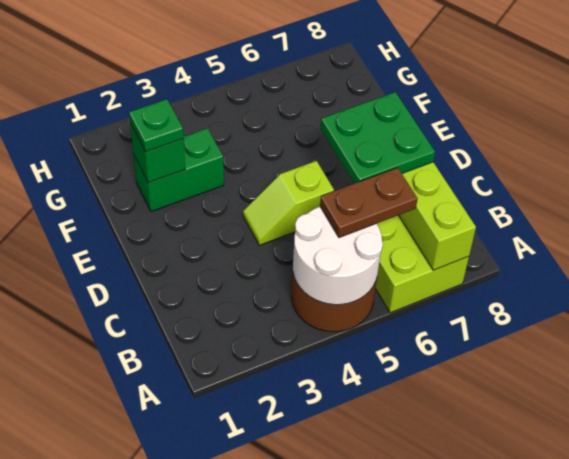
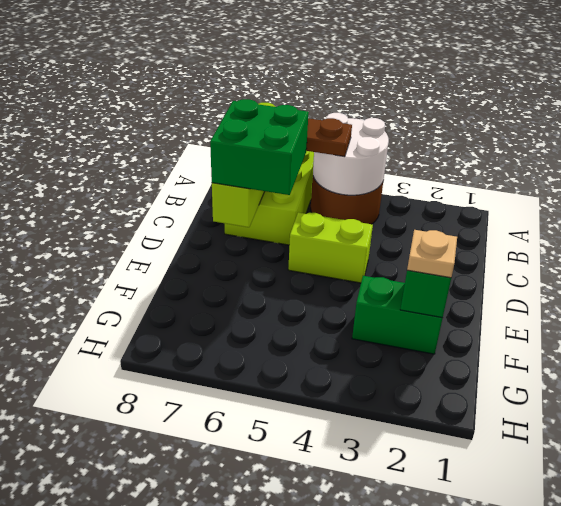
green 2x2 plate [321,92,435,183] -> green 2x2 brick [210,99,309,195]
lime 1x2 slope [243,161,334,245] -> lime 1x2 brick [288,212,373,283]
green 1x1 plate [129,99,184,152] -> tan 1x1 plate [407,230,457,278]

